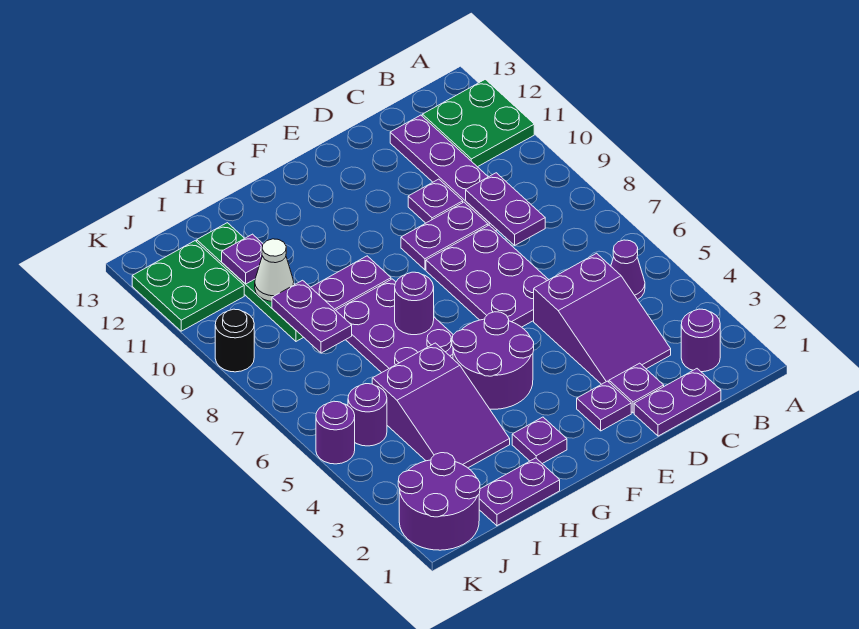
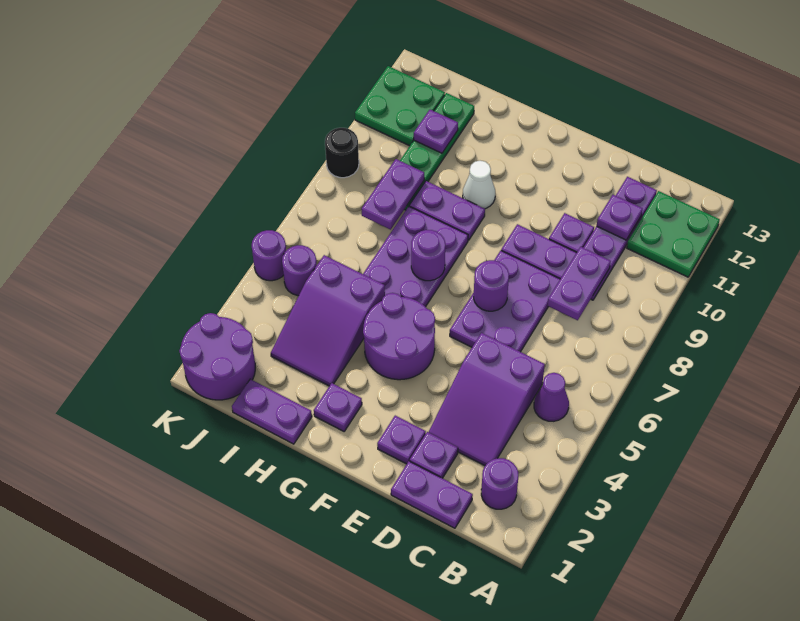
none -> purple 1x1 plate [597,195,643,240]
none -> purple 1x1 round brick [474,260,509,311]
white 1x1 cone [255,239,294,301] -> white 1x1 cone moved to [463,161,495,209]

